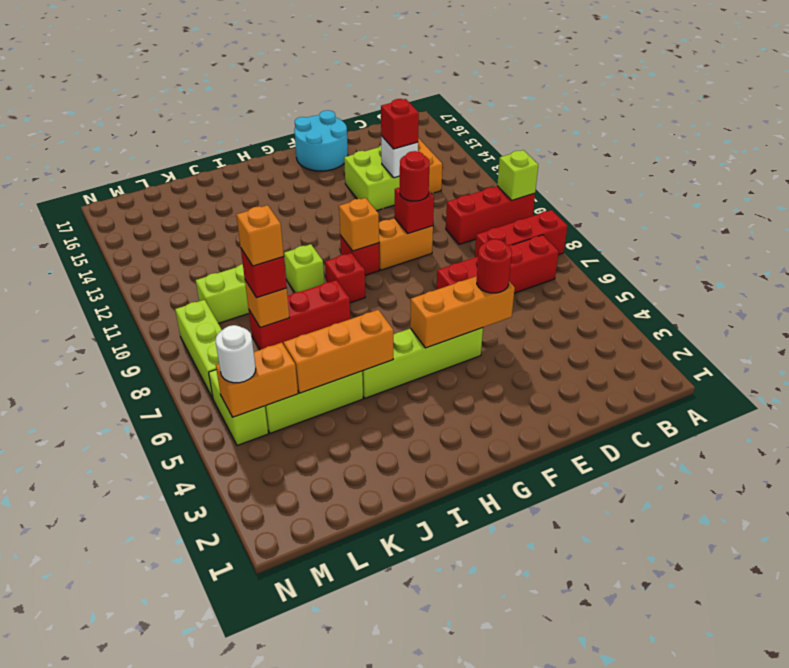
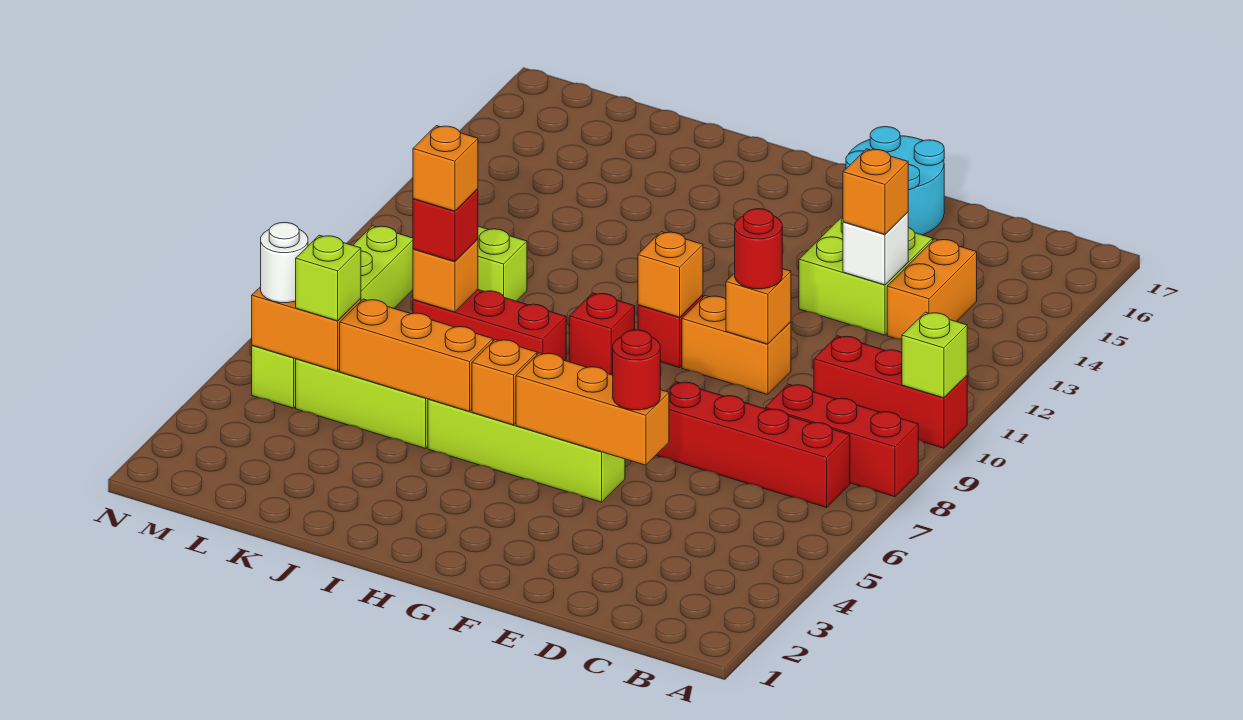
red 1x1 brick [381,99,419,149] -> orange 1x1 brick [843,149,908,234]
red 1x1 brick [395,187,434,233] -> orange 1x1 brick [726,269,791,344]
none -> orange 1x1 brick [472,339,537,425]
lime 1x1 brick [284,244,324,292] -> lime 1x1 brick moved to [296,235,361,321]

